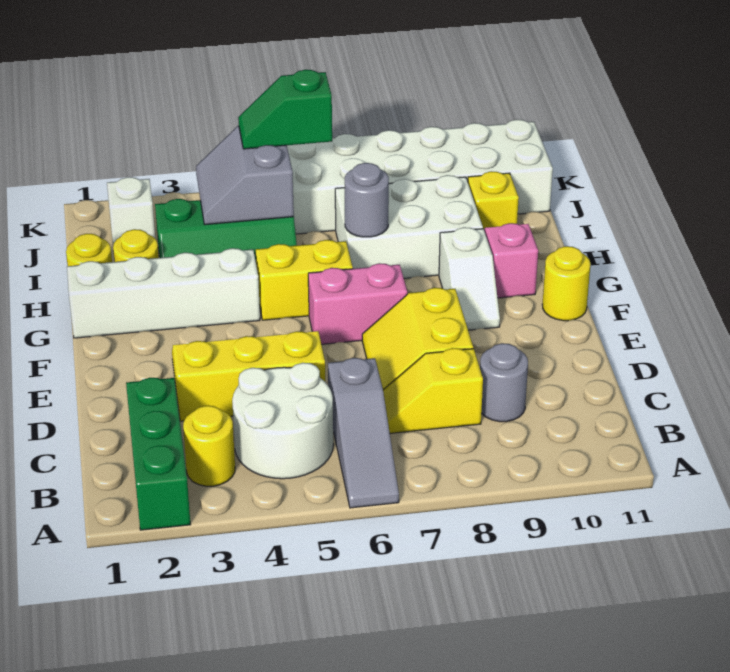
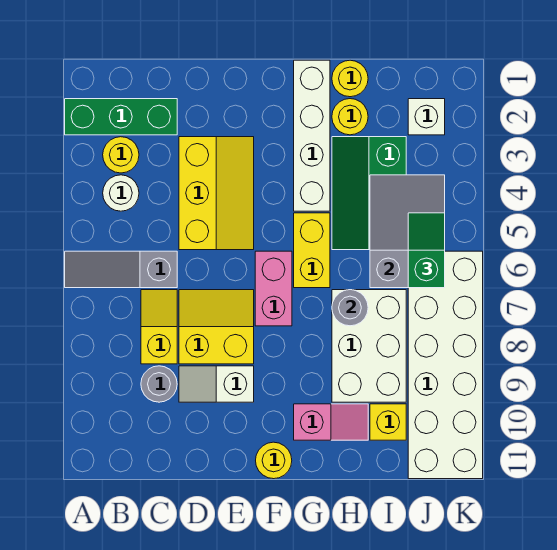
white 2x2 round brick [232,363,333,479] -> white 1x1 round brick [103,175,139,211]
white 1x2 slope [439,227,500,330] -> white 1x2 slope moved to [179,366,254,402]
grey 2x2 slope [196,126,294,225] -> grey 2x3 slope [370,175,445,288]

